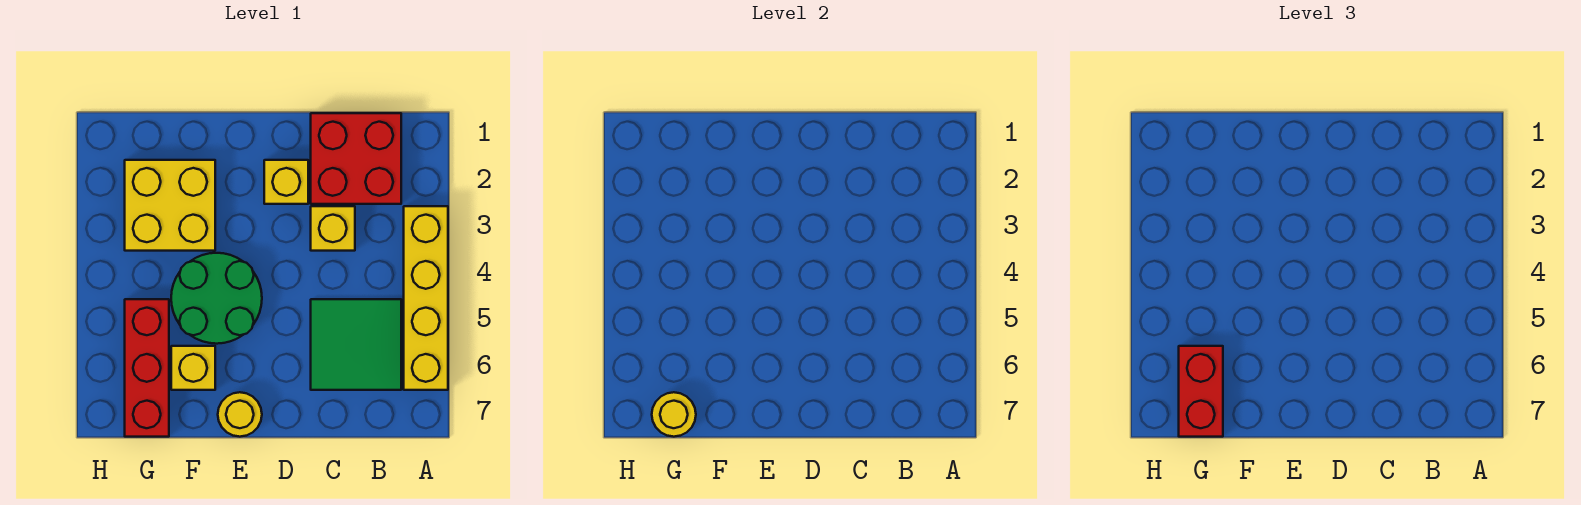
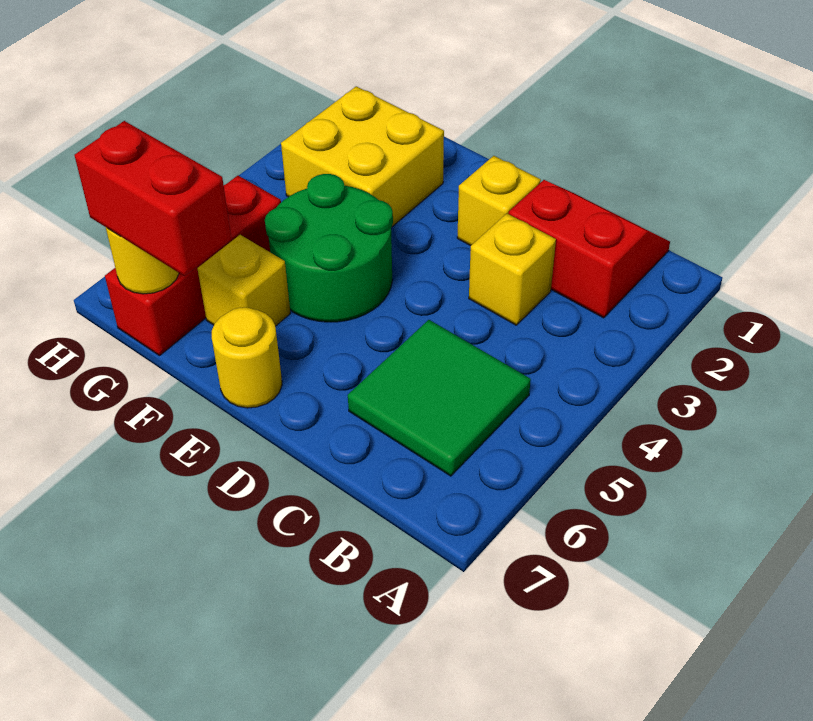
yellow 1x4 brick [404,206,448,390] -> none
red 2x2 brick [311,113,401,204] -> red 2x2 slope [508,180,670,318]
red 1x2 brick [1179,346,1223,437] -> red 1x2 brick turned to [74,121,231,276]

